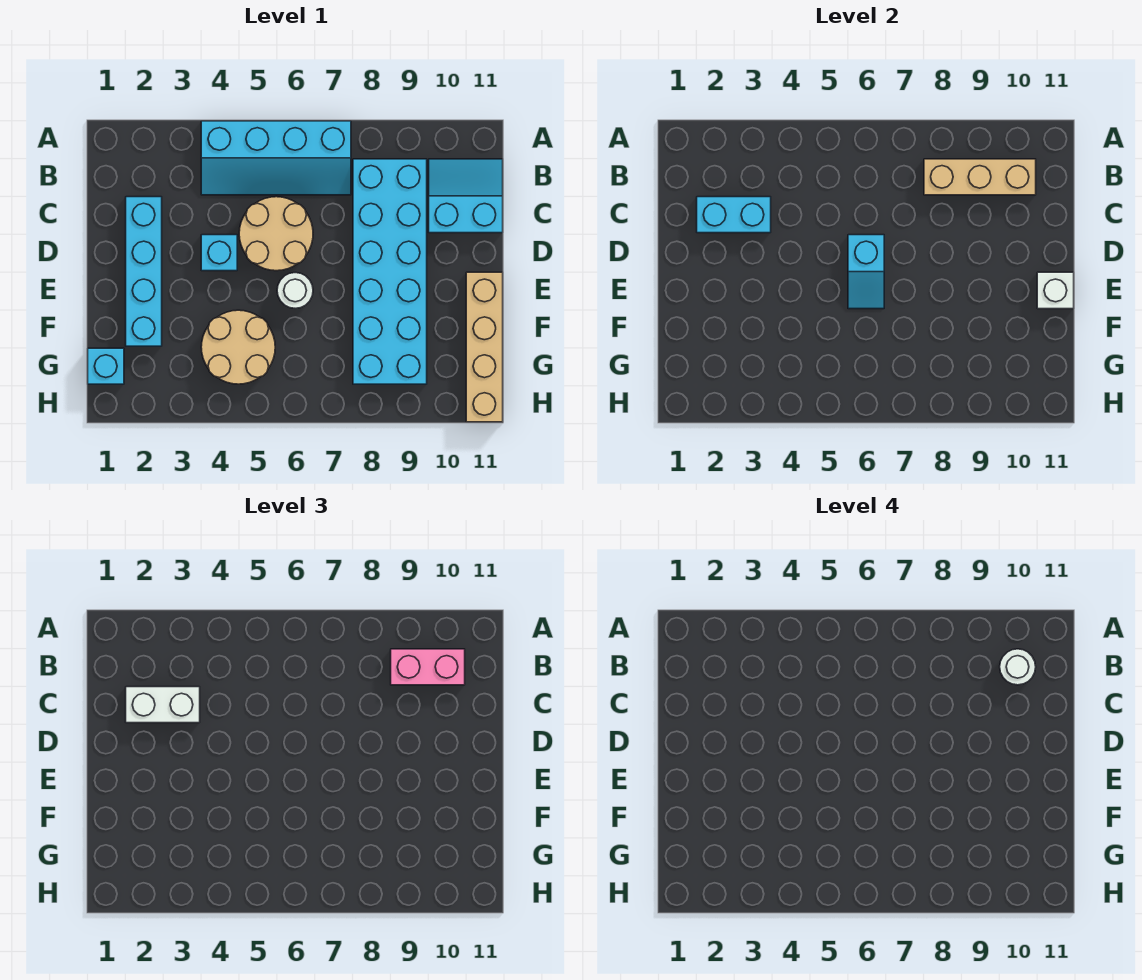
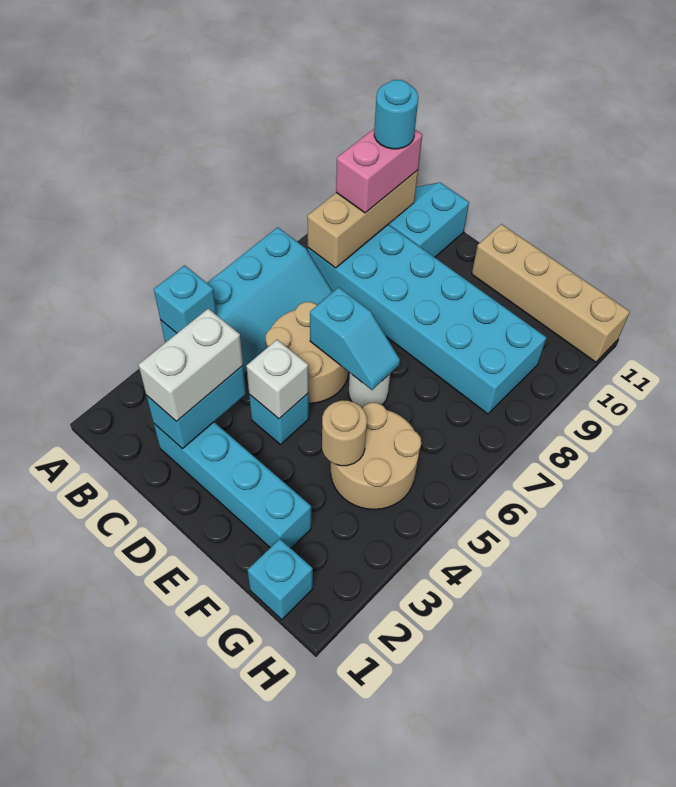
none -> cyan 1x1 brick [154,265,217,333]
white 1x1 round brick [1000,649,1036,685] -> cyan 1x1 round brick [374,80,418,149]
white 1x1 brick [1037,272,1074,309] -> white 1x1 brick moved to [246,340,308,419]
none -> tan 1x1 round brick [322,401,367,466]

